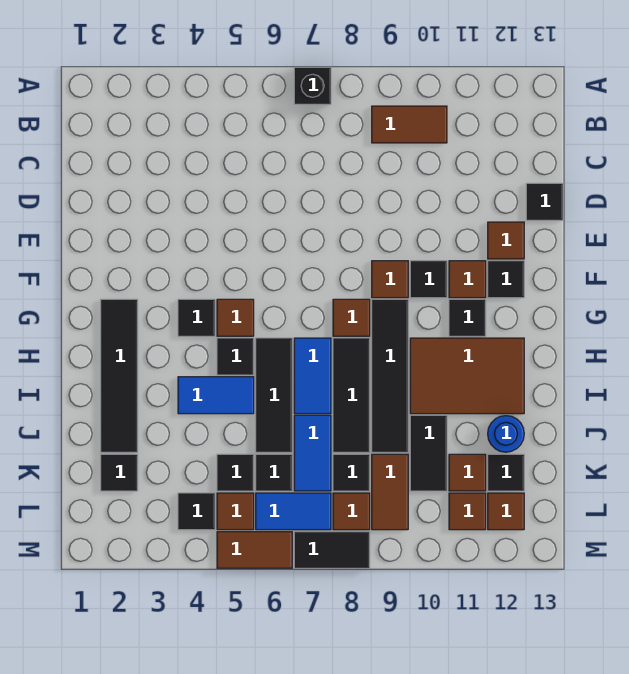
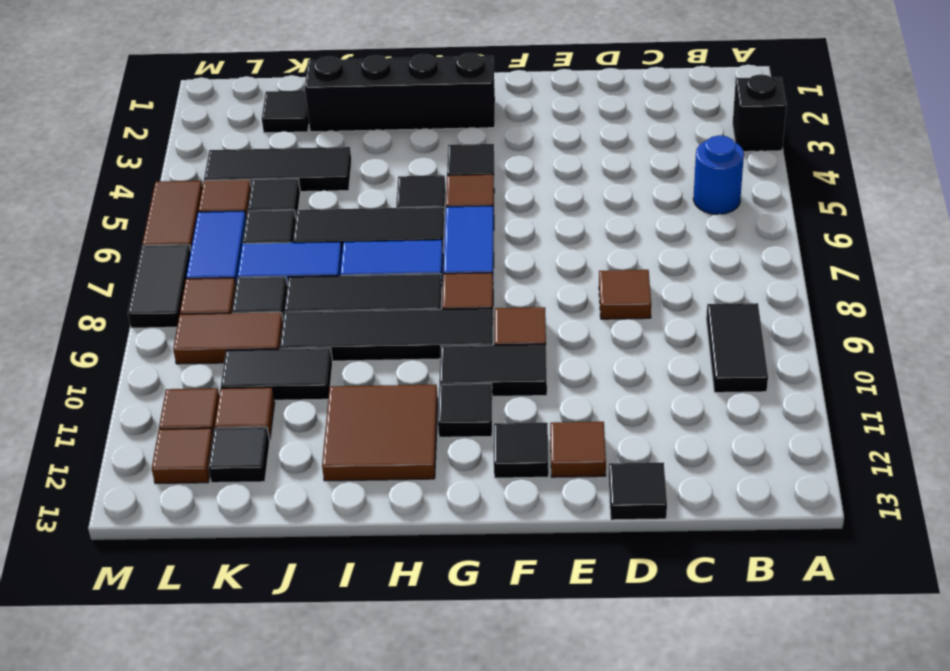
black 1x1 brick [294,67,331,104] -> black 1x1 brick moved to [733,74,787,152]
brown 1x2 tile [372,106,447,143] -> black 1x2 tile [706,303,768,393]
black 1x1 tile [410,261,447,298] -> black 1x2 tile [439,344,547,397]
brown 1x1 tile [449,261,486,298] -> brown 1x1 tile moved to [599,270,651,319]
black 1x4 tile [101,299,138,452] -> black 1x4 brick [305,53,495,132]
brown 2x3 tile [410,338,524,414] -> brown 2x2 tile [322,384,438,481]
blue 1x2 tile [178,377,254,414] -> blue 1x2 tile moved to [443,206,494,274]
blue 1x1 round brick [488,416,524,452] -> blue 1x1 round brick moved to [693,135,744,214]
black 1x1 tile [178,493,215,530] -> black 1x3 tile [204,147,352,192]

